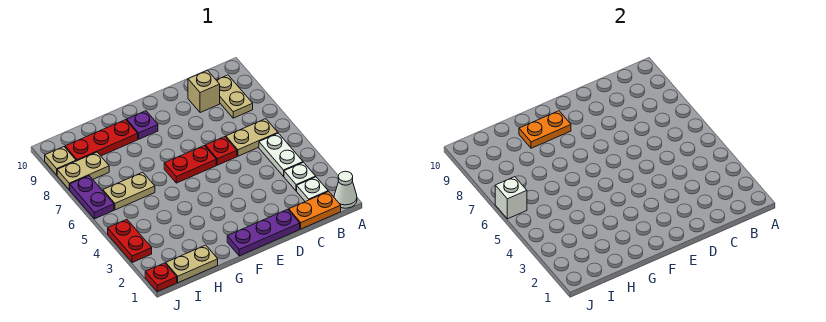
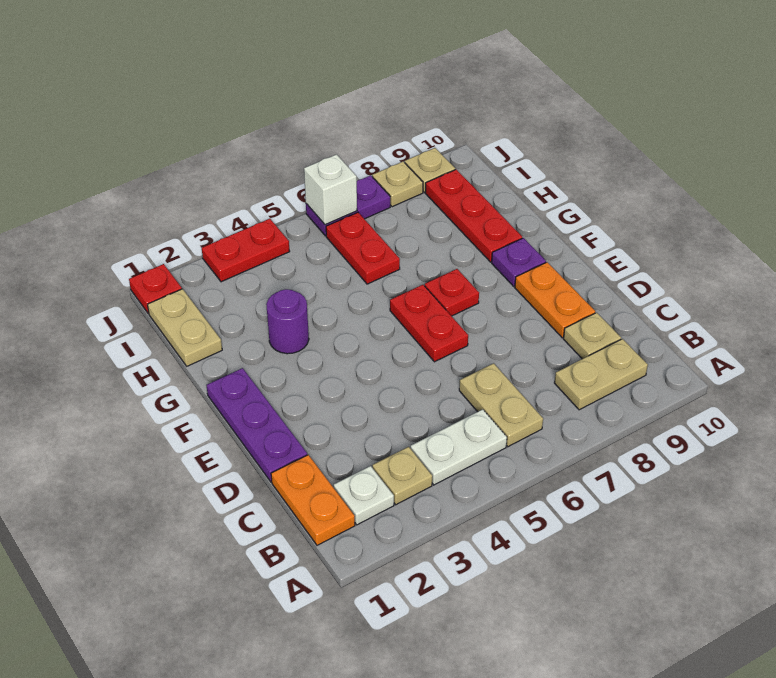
white 1x1 cone [334,171,357,208] -> none
white 1x1 plate [284,162,316,191] -> tan 1x1 plate [372,447,432,505]
tan 1x1 brick [188,70,220,113] -> tan 1x1 plate [563,313,621,359]
red 1x1 plate [205,137,237,165] -> red 1x1 plate moved to [425,269,479,316]
orange 1x2 plate [519,111,571,148] -> orange 1x2 plate moved to [515,262,595,338]
none -> purple 1x1 round brick [266,289,309,354]
tan 1x2 plate [103,172,155,210] -> red 1x2 plate [326,212,400,284]
tan 1x2 plate [57,152,109,189] -> tan 1x1 plate [372,162,423,207]

